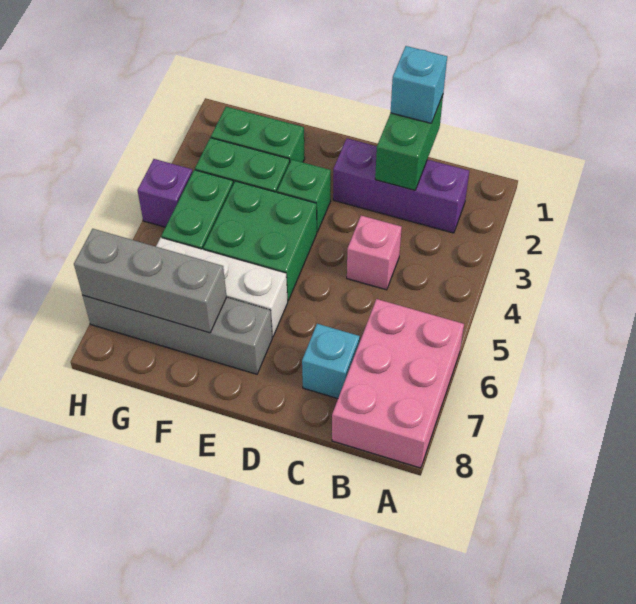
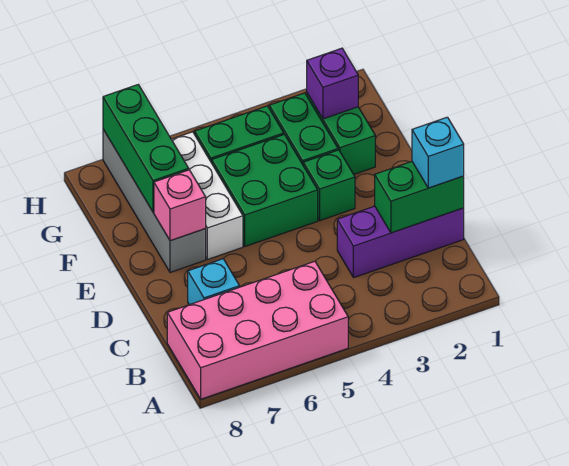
pink 2x3 brick [332,299,464,468] -> pink 2x4 brick [167,261,348,399]
purple 1x3 brick [333,138,469,233] -> purple 1x3 brick turned to [337,206,464,278]
pink 1x1 brick [347,216,402,290] -> pink 1x1 brick moved to [154,170,206,241]
grey 1x3 brick [74,229,227,333] -> green 1x3 brick [103,85,189,212]
purple 1x1 brick [137,159,193,227] -> purple 1x1 brick moved to [307,48,358,119]

